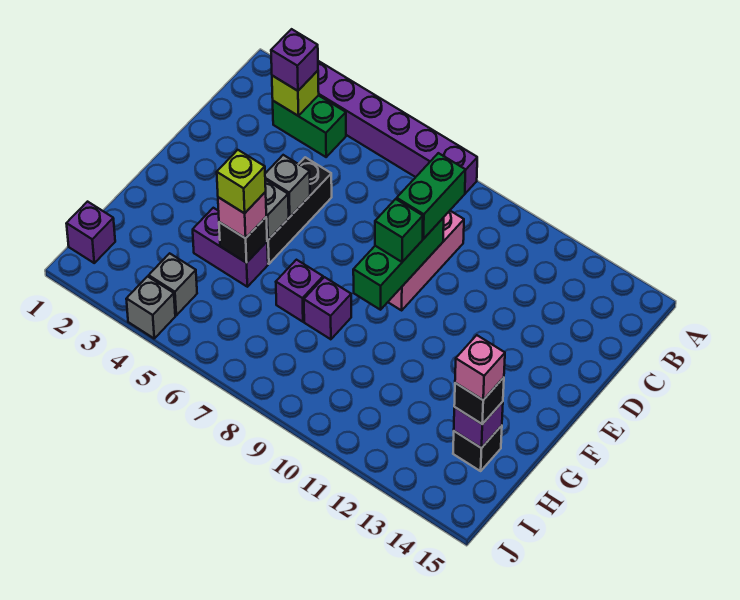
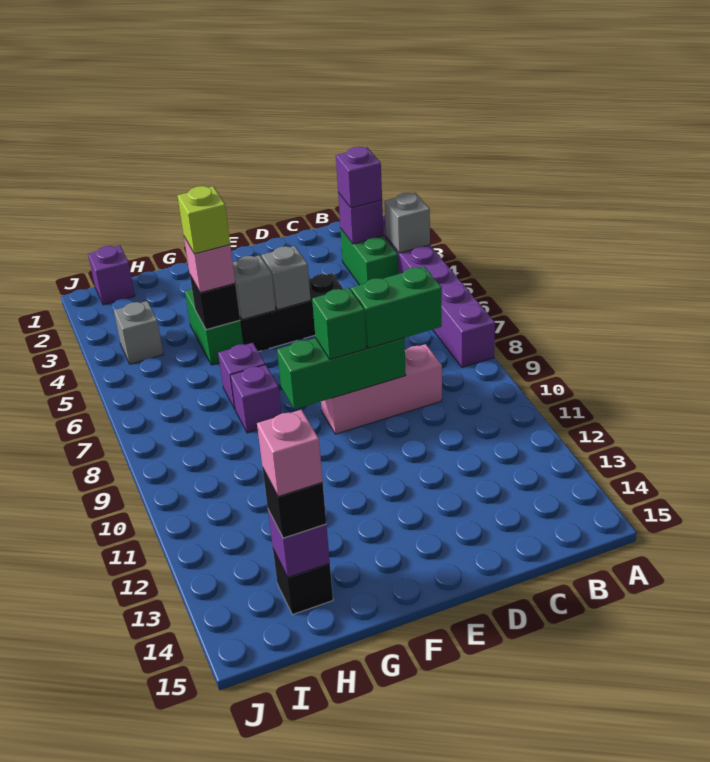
lime 1x1 brick [272,71,319,116] -> purple 1x1 brick [338,193,384,244]
purple 1x2 brick [193,208,268,287] -> green 1x2 brick [185,289,243,365]
grey 1x1 brick [126,276,175,338] -> grey 1x1 brick moved to [384,193,430,253]

